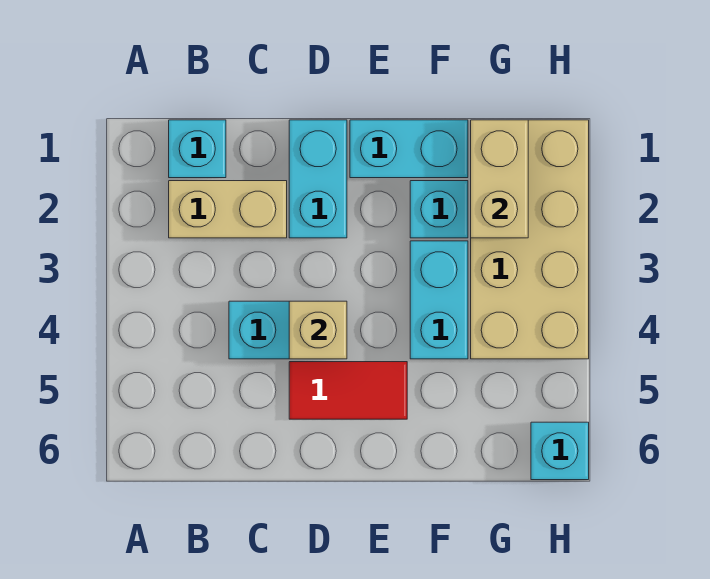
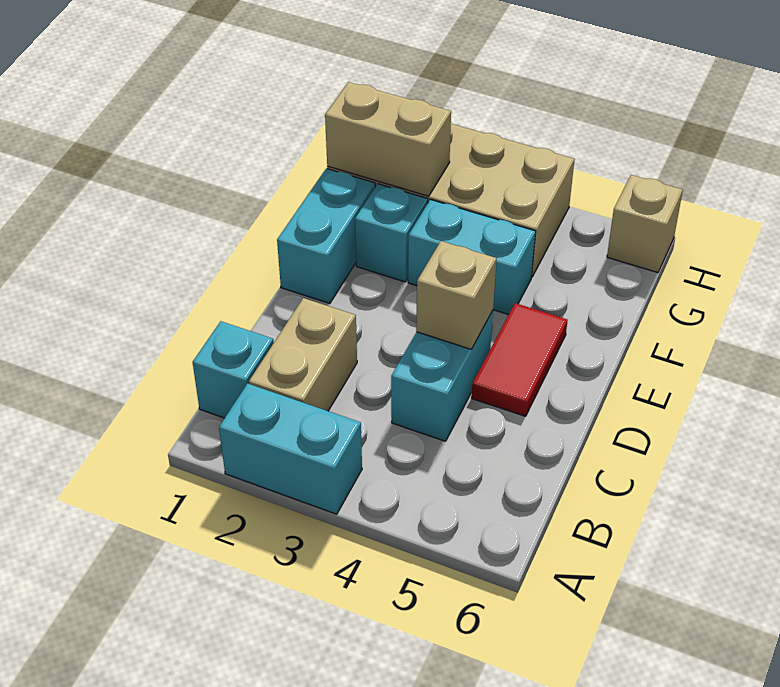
cyan 1x2 brick [289,120,347,238] -> cyan 1x2 brick moved to [219,384,362,514]
cyan 1x1 brick [531,422,589,480] -> tan 1x1 brick [607,175,683,273]

